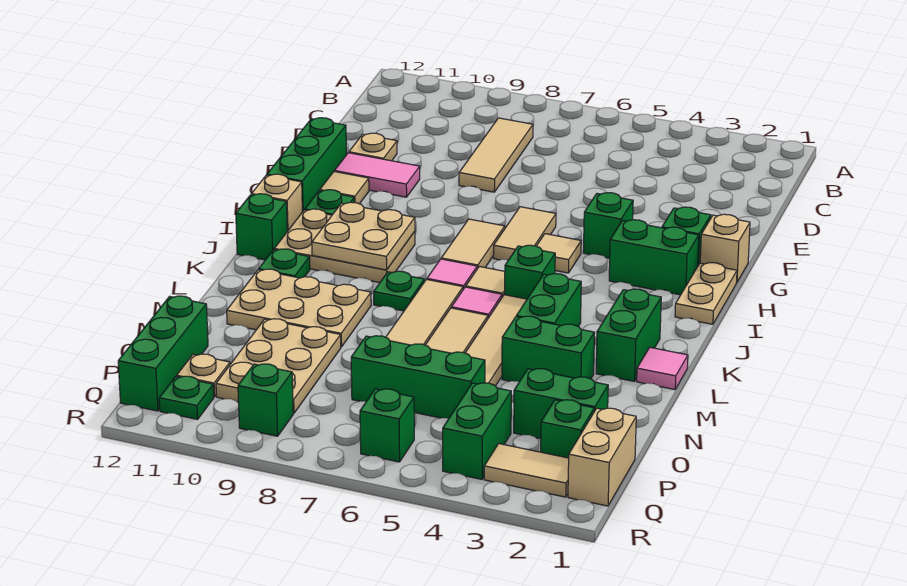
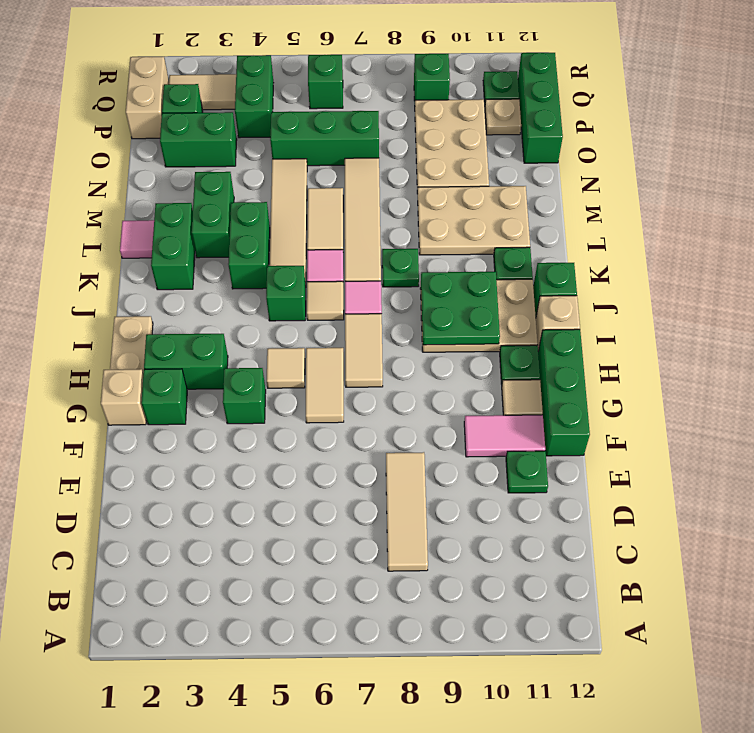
tan 1x1 plate [349,133,397,161] -> green 1x1 plate [506,451,548,493]
tan 2x2 plate [312,202,415,270] -> green 2x2 plate [421,272,500,345]
green 1x2 brick [502,316,595,382] -> green 1x2 brick turned to [192,172,234,258]

